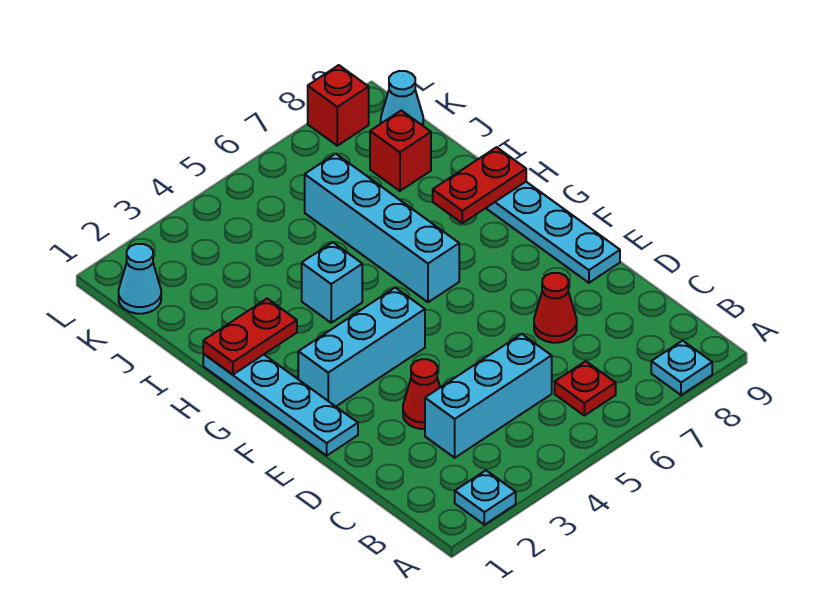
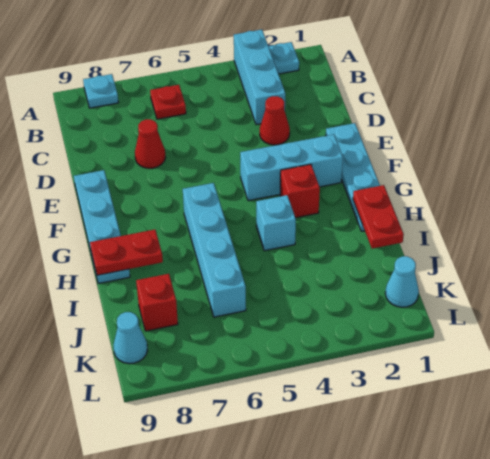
cyan 1x3 brick [425,334,552,458] -> cyan 1x3 brick turned to [234,30,285,125]
red 1x2 plate [203,299,297,375] -> red 1x2 plate turned to [353,185,404,249]
red 1x1 brick [308,65,369,146] -> red 1x1 brick moved to [280,164,320,218]

